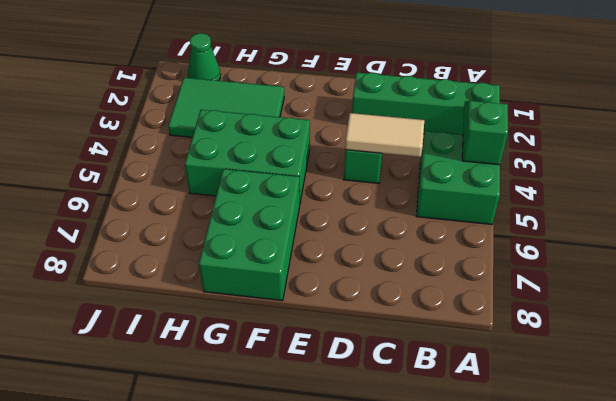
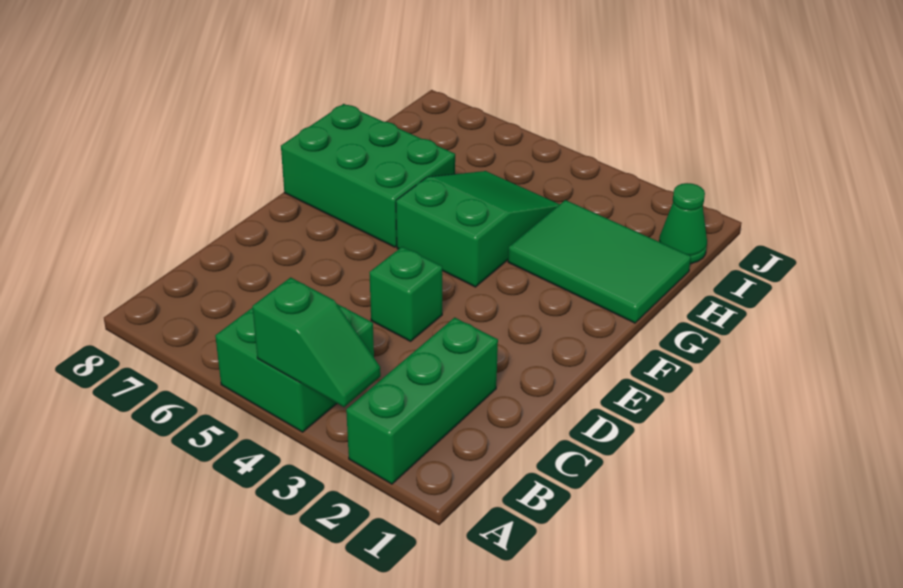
green 1x4 brick [352,73,500,134] -> green 1x3 brick [346,317,498,484]
tan 1x2 tile [345,113,424,157] -> none
green 2x3 brick [185,110,310,202] -> green 2x3 slope [396,171,560,287]
green 2x3 tile [168,78,284,137] -> green 2x3 tile turned to [508,200,691,323]

